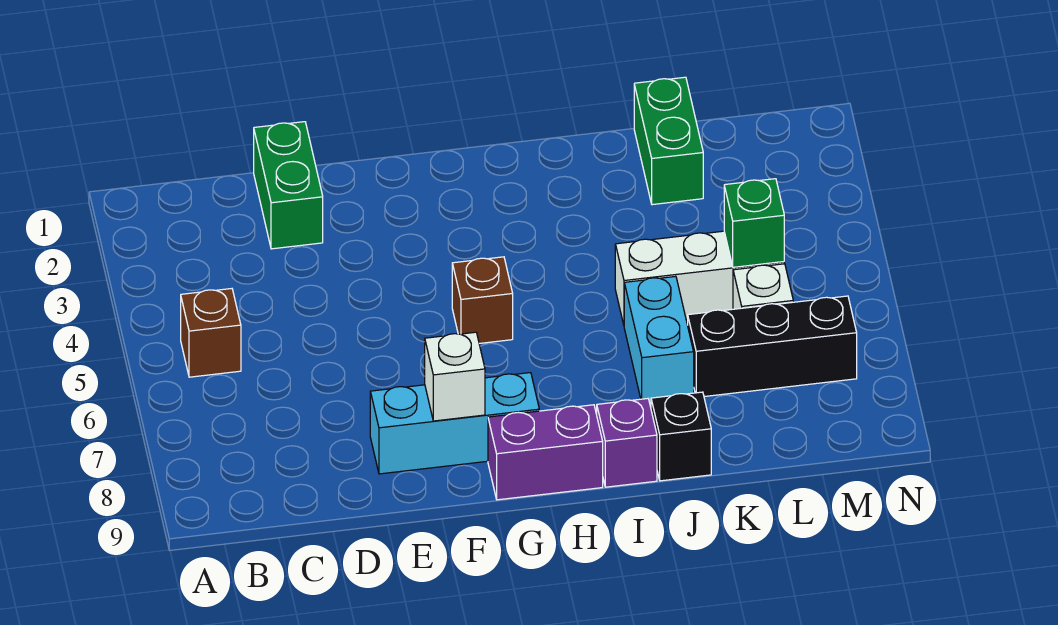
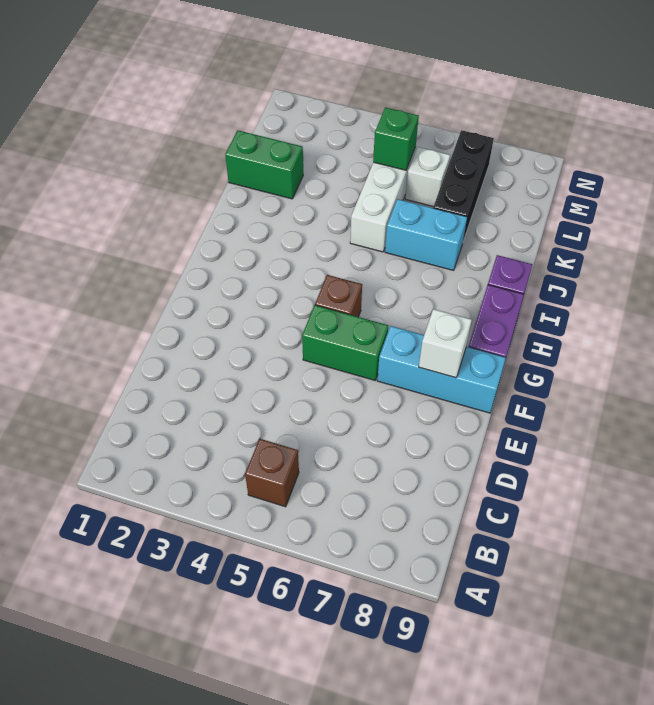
green 1x2 brick [254,122,323,249] -> green 1x2 brick moved to [302,305,388,380]
cyan 1x3 brick [370,373,539,474] -> cyan 1x3 brick turned to [377,326,506,413]
black 1x1 brick [651,392,711,481] -> none

